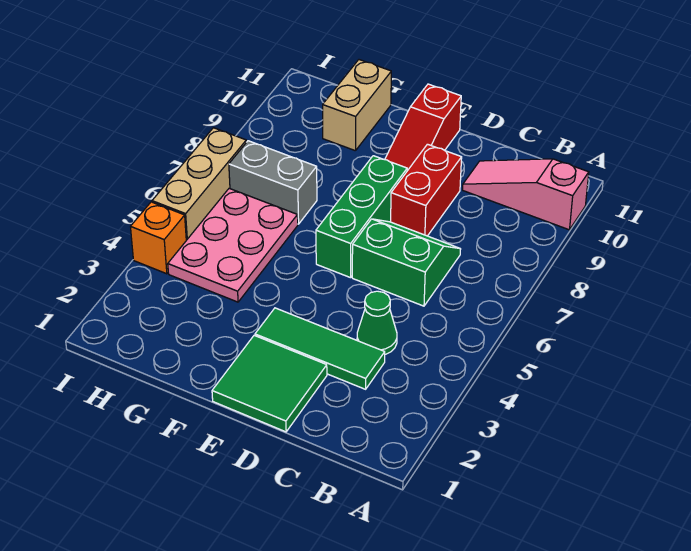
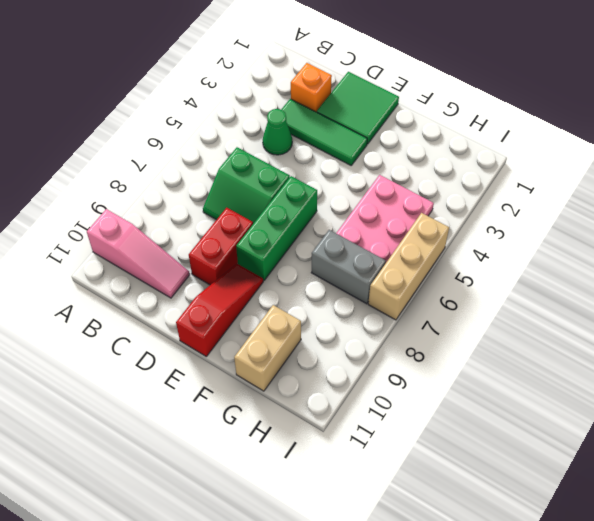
orange 1x1 brick [131,202,186,274] -> orange 1x1 brick moved to [291,63,332,112]

